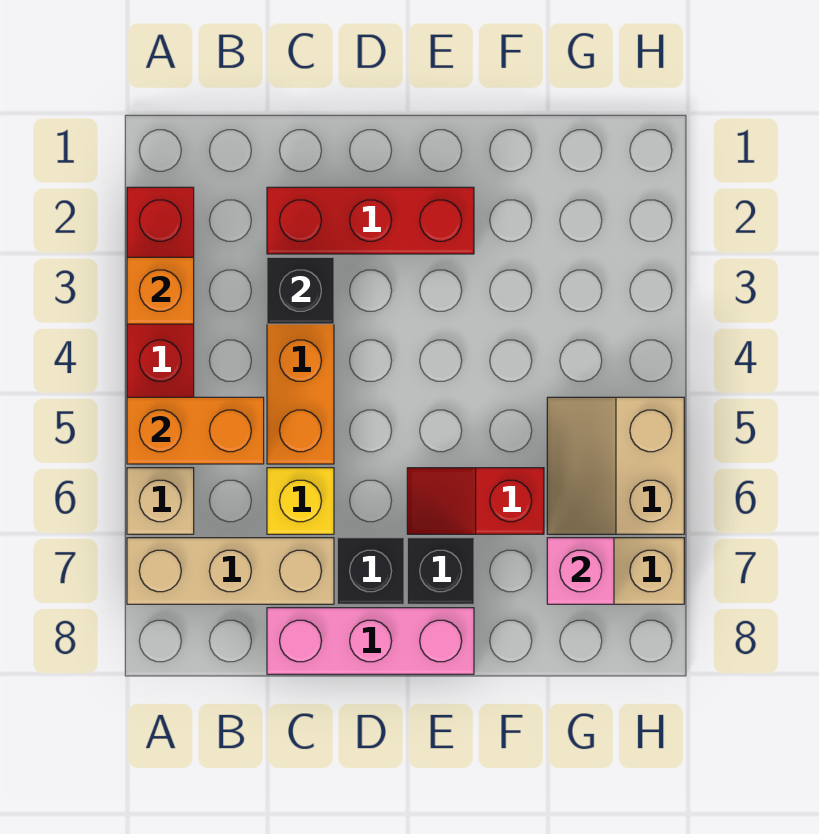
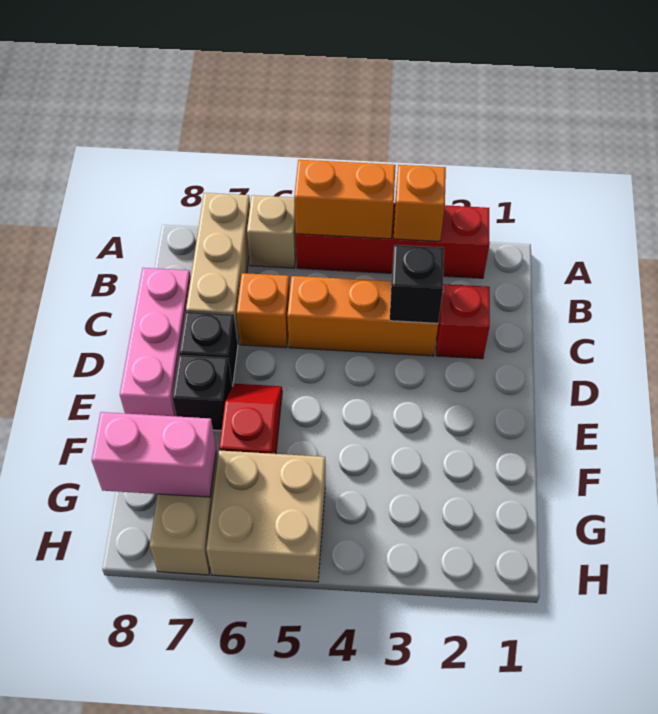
orange 1x2 brick [127,397,264,464] -> orange 1x2 brick turned to [294,160,396,239]
red 1x3 brick [267,187,474,254] -> red 1x1 brick [436,284,490,359]
yellow 1x1 brick [267,468,334,534] -> orange 1x1 brick [237,273,290,348]
tan 2x2 slope [547,397,684,534] -> tan 2x2 brick [206,450,325,582]
pink 1x1 brick [547,538,614,604] -> pink 1x2 brick [92,412,216,497]

